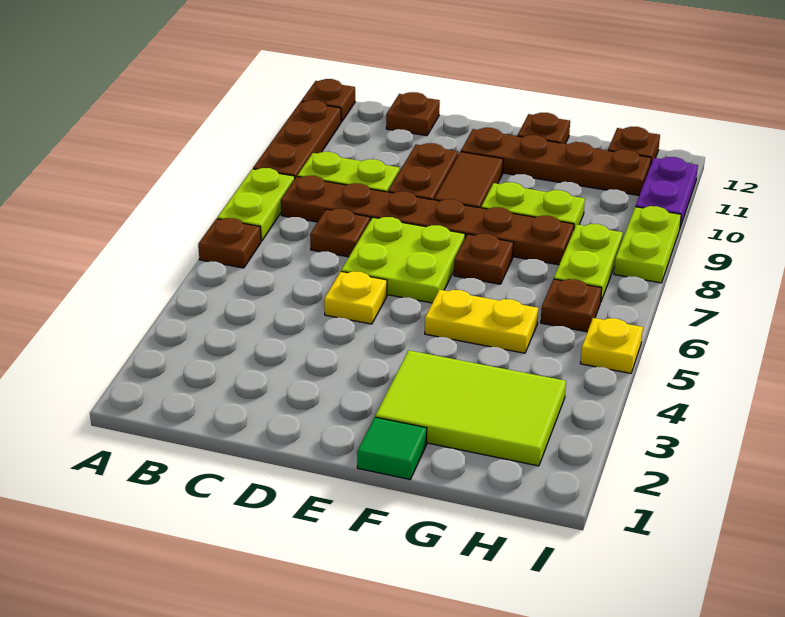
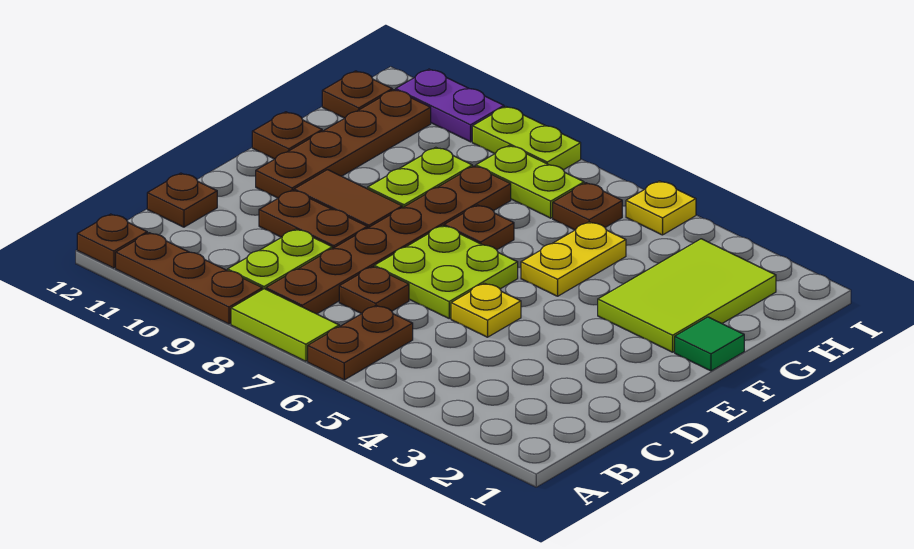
brown 1x1 plate [198,218,261,268] -> brown 1x2 plate [308,306,413,380]
lime 1x2 plate [217,168,295,241] -> lime 1x2 tile [231,289,339,361]

